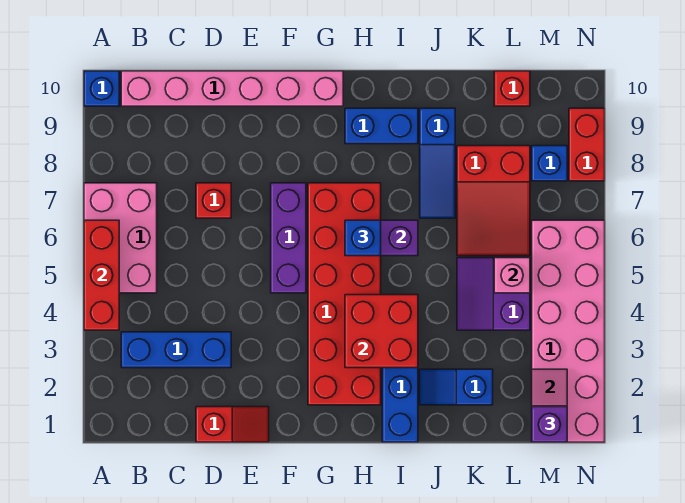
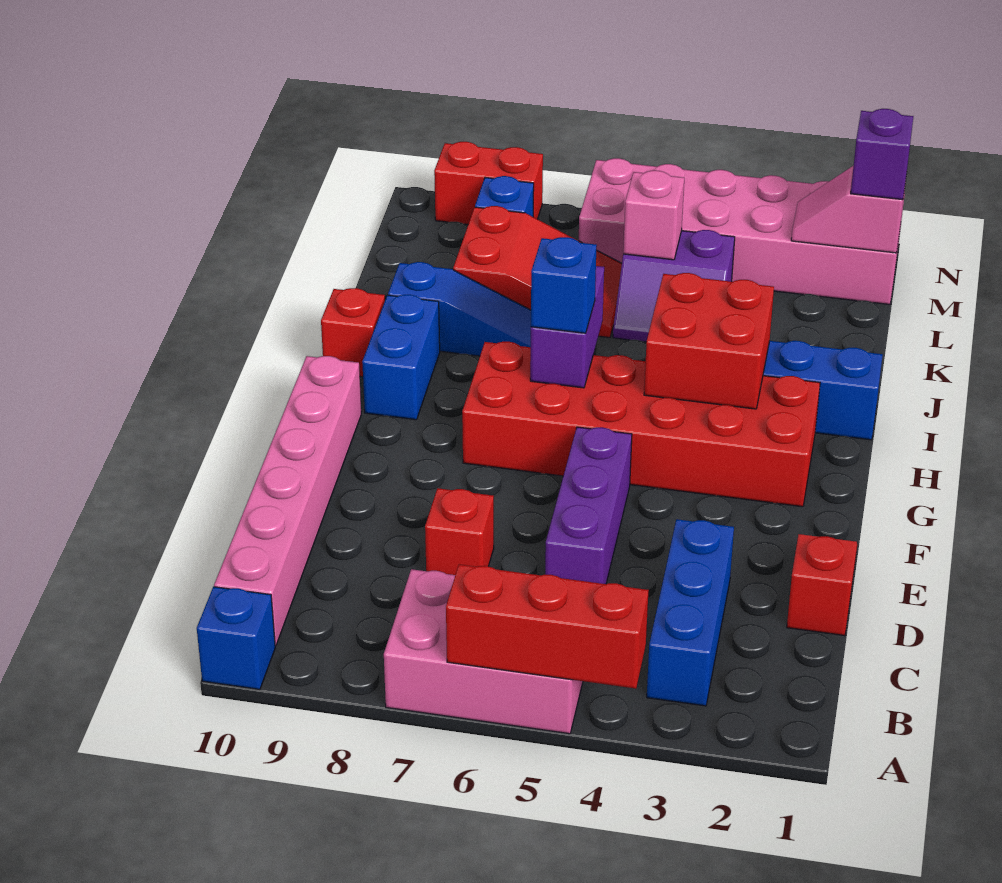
purple 1x3 brick [271,183,306,293] -> purple 1x3 brick turned to [545,427,632,584]
blue 1x2 slope [420,369,493,405] -> none
red 1x1 brick [494,71,530,106] -> red 1x1 brick moved to [321,288,385,377]

